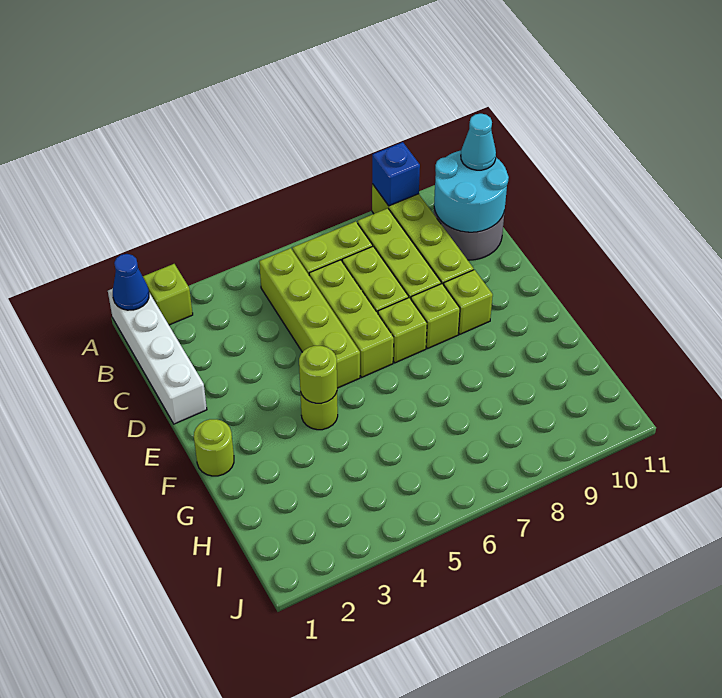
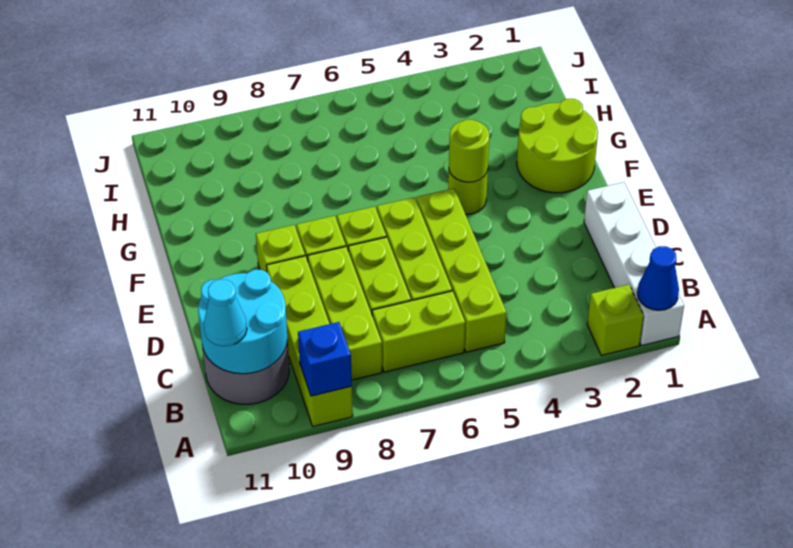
lime 1x1 round brick [194,419,234,476] -> lime 2x2 round brick [517,99,598,193]

